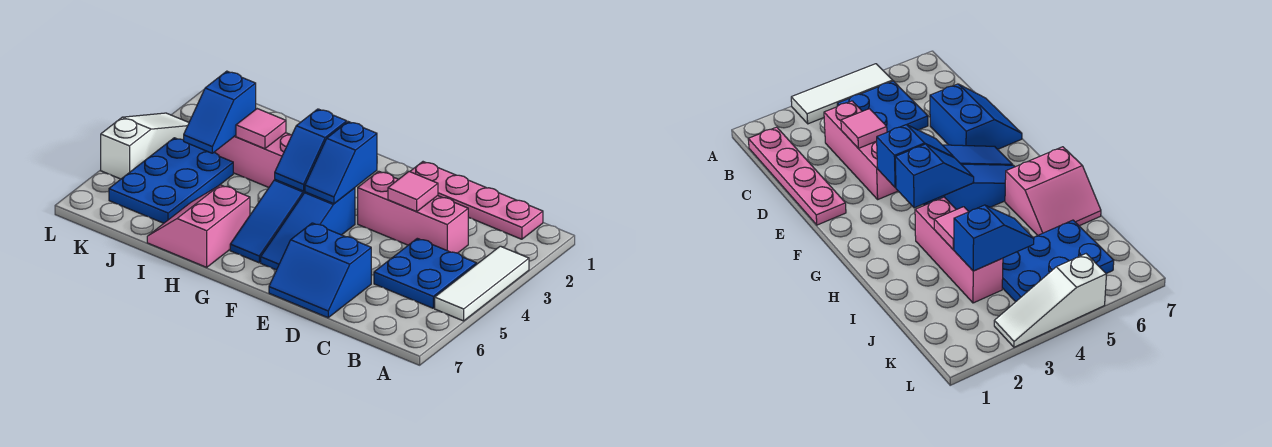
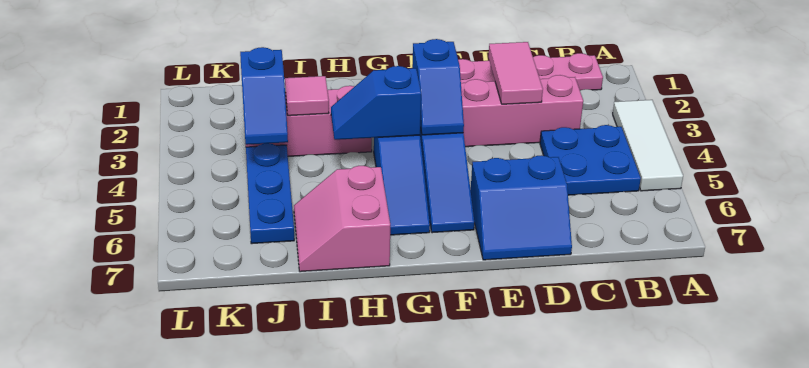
pink 1x1 tile [388,172,438,211] -> pink 1x2 tile [488,42,543,104]
blue 1x2 slope [275,109,347,191] -> blue 1x2 slope turned to [331,66,421,140]
blue 2x3 plate [109,138,233,223] -> blue 1x3 plate [246,143,294,244]
white 1x3 slope [101,113,189,179] -> none

